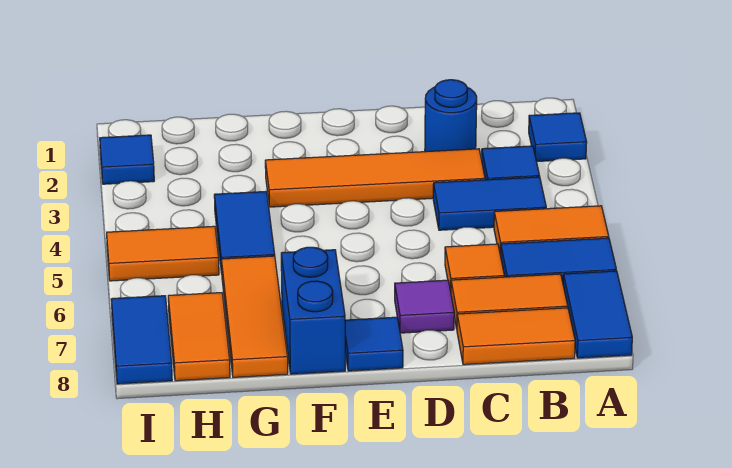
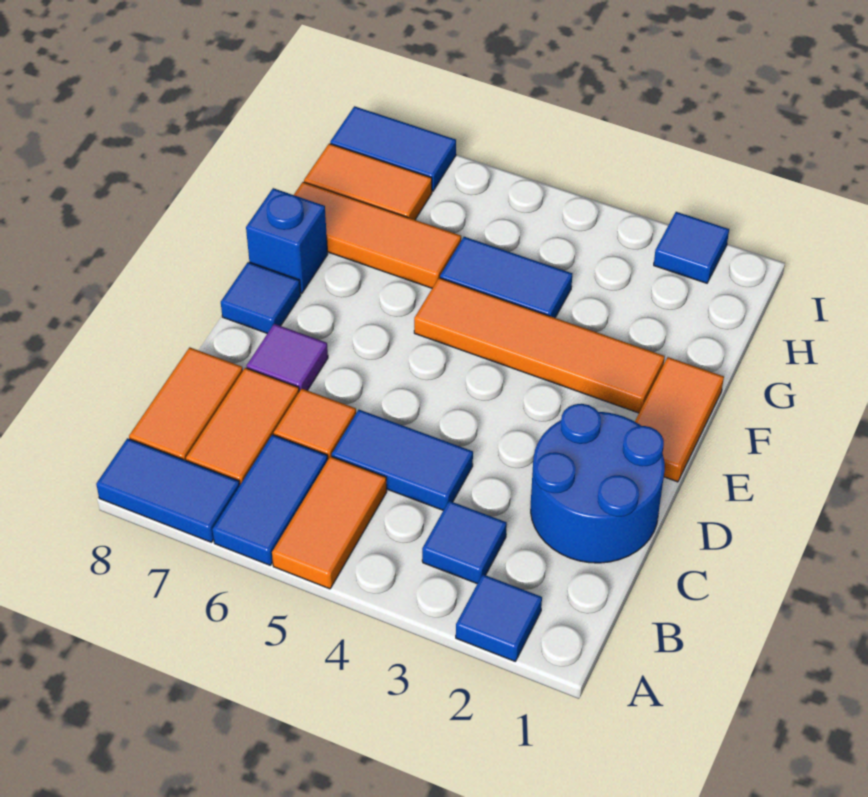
blue 1x2 tile [433,177,546,230] -> blue 1x2 tile turned to [332,410,473,510]
blue 1x1 round brick [425,80,477,152] -> blue 2x2 round brick [531,404,665,563]
orange 1x4 tile [265,149,485,207] -> orange 1x4 tile turned to [414,278,665,413]
blue 1x2 brick [281,247,345,374] -> blue 1x1 brick [246,188,328,293]
orange 1x2 tile [107,226,219,281] -> orange 1x2 tile moved to [635,357,724,482]

